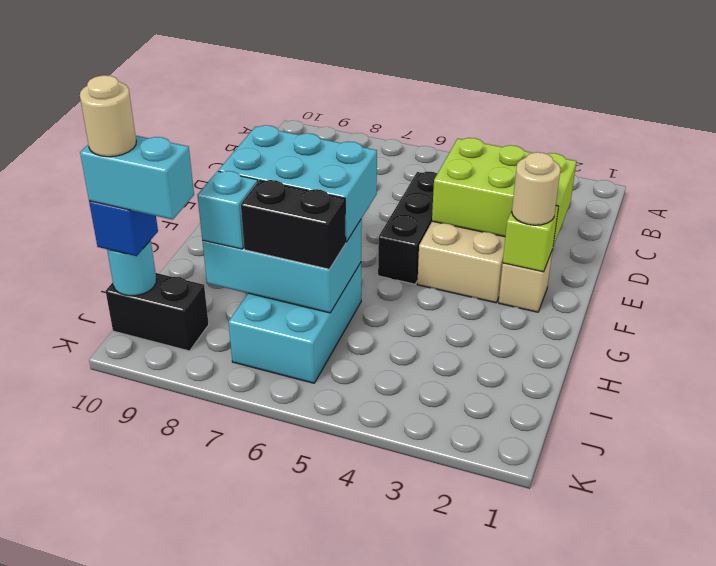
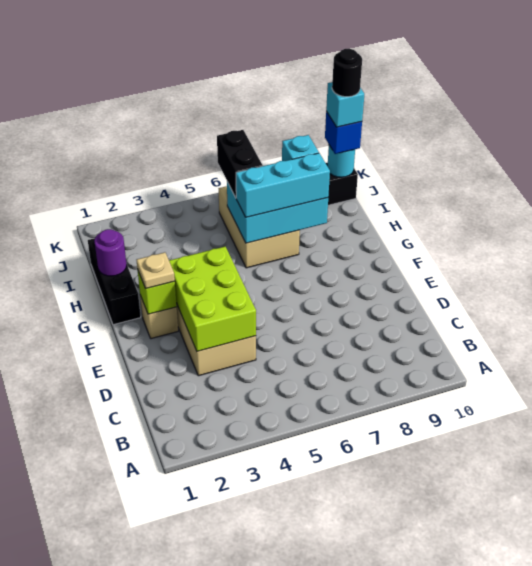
lime 2x3 brick [432,138,576,246] -> lime 2x3 brick turned to [169,246,256,351]
black 1x3 brick [378,172,437,284] -> black 1x3 brick moved to [88,238,141,325]
tan 1x1 round brick [512,152,561,225] -> tan 1x1 plate [137,252,175,289]
cyan 2x3 brick [218,125,377,242] -> cyan 1x3 brick [236,153,330,217]
none -> purple 1x1 round brick [94,229,127,276]
cyan 2x3 brick [228,263,361,383] -> tan 2x3 brick [219,186,300,268]
black 1x2 brick [241,180,346,269] -> black 1x2 brick turned to [217,130,263,197]
cyan 1x2 brick [80,136,194,220] -> cyan 1x1 brick [326,82,364,127]
tan 1x1 round brick [80,75,136,157] -> black 1x1 round brick [332,49,362,97]

